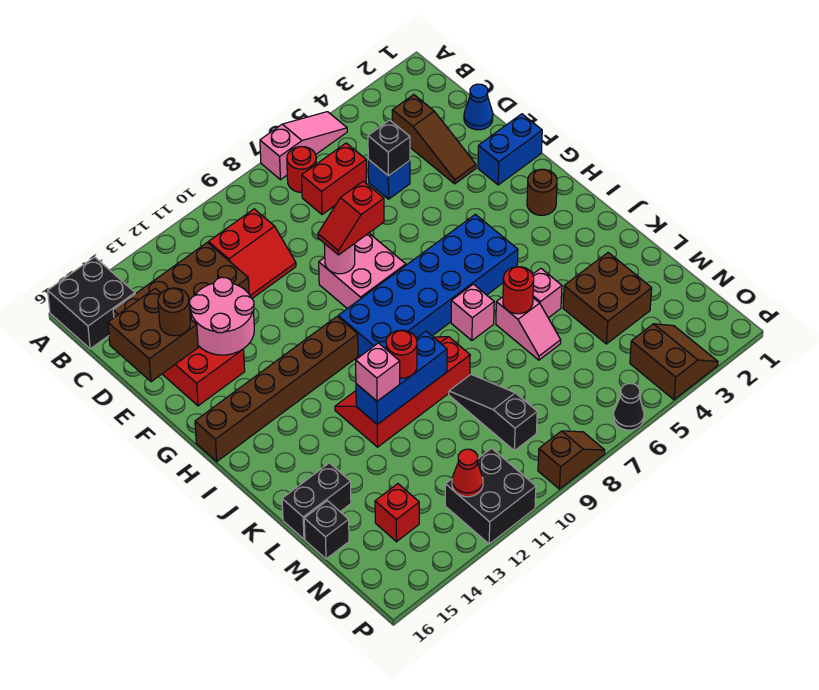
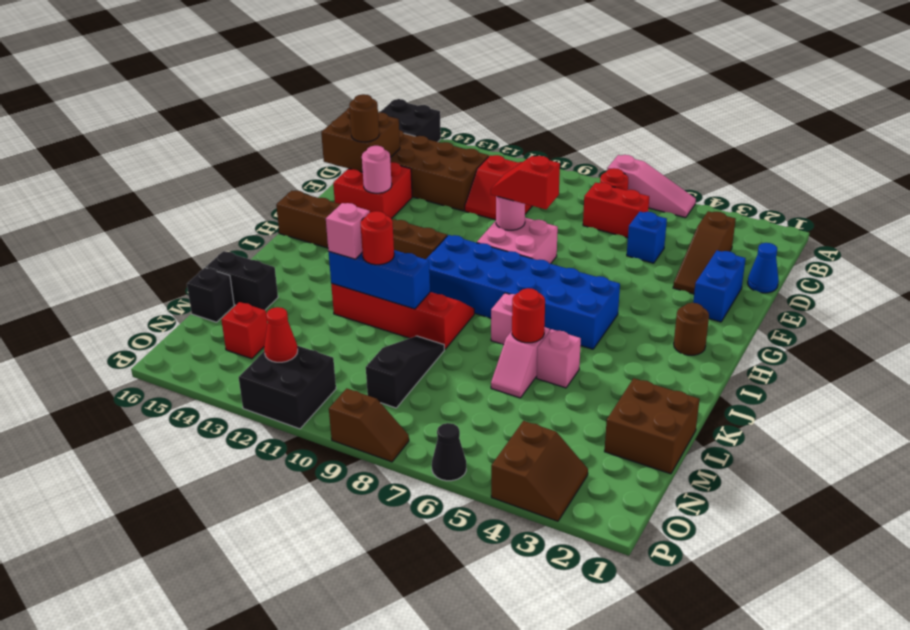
black 1x1 brick [368,120,410,176] -> none
pink 2x2 round brick [190,277,254,355] -> pink 1x1 round brick [362,146,392,193]
blue 1x2 brick [478,114,542,185] -> blue 1x2 brick turned to [693,250,746,322]
brown 2x2 brick [563,253,652,344] -> brown 2x2 brick moved to [604,378,700,474]

